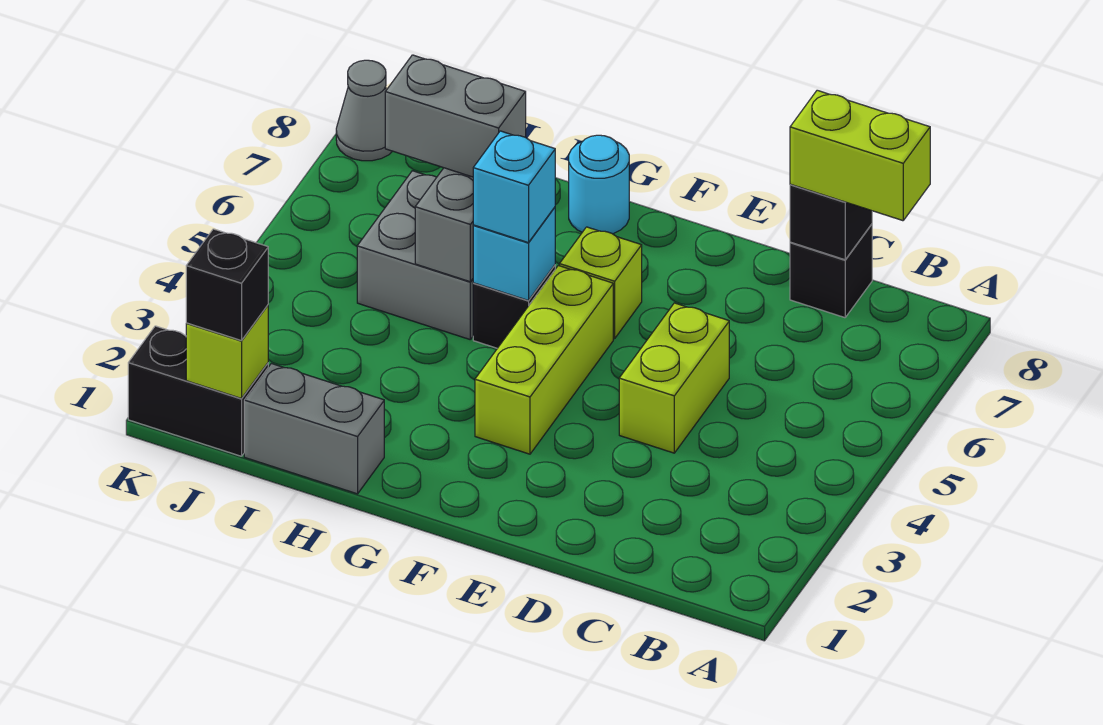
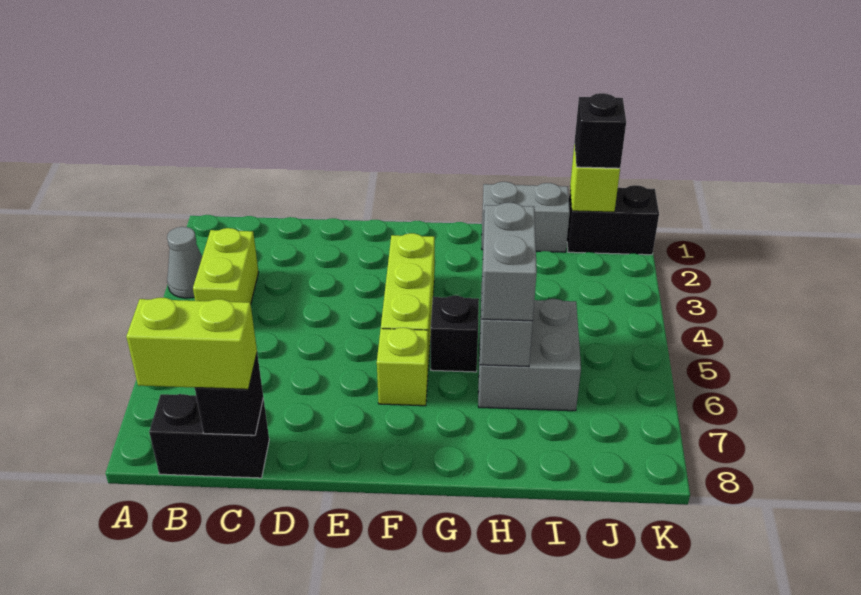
black 1x1 brick [790,224,872,318] -> black 1x2 brick [149,394,269,478]
lime 1x2 brick [619,303,729,453] -> lime 1x2 brick moved to [193,228,259,303]
cyan 1x1 brick [473,207,555,301] -> none
cyan 1x1 brick [473,131,555,243] -> none
cyan 1x1 round brick [569,135,629,234] -> none
grey 1x2 brick [385,55,526,177] -> grey 1x2 brick turned to [482,203,537,321]
grey 1x1 cone [336,60,392,161] -> grey 1x1 cone moved to [167,227,202,298]

